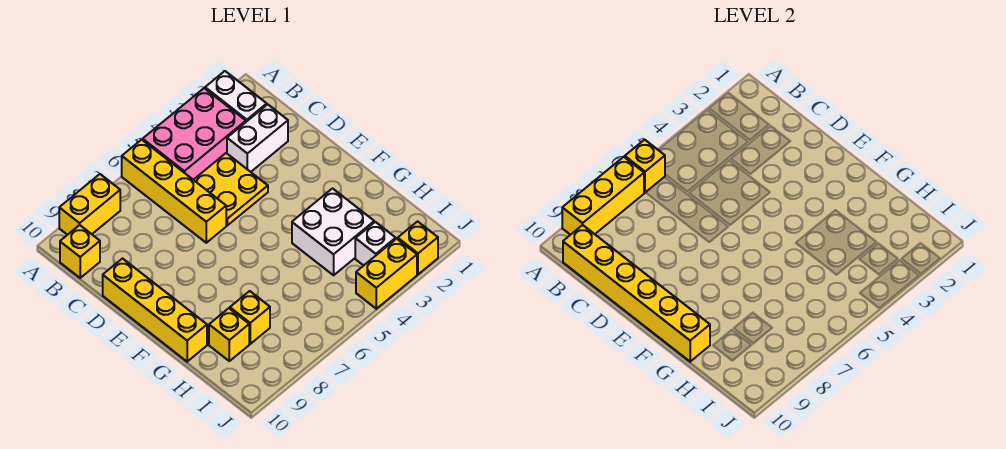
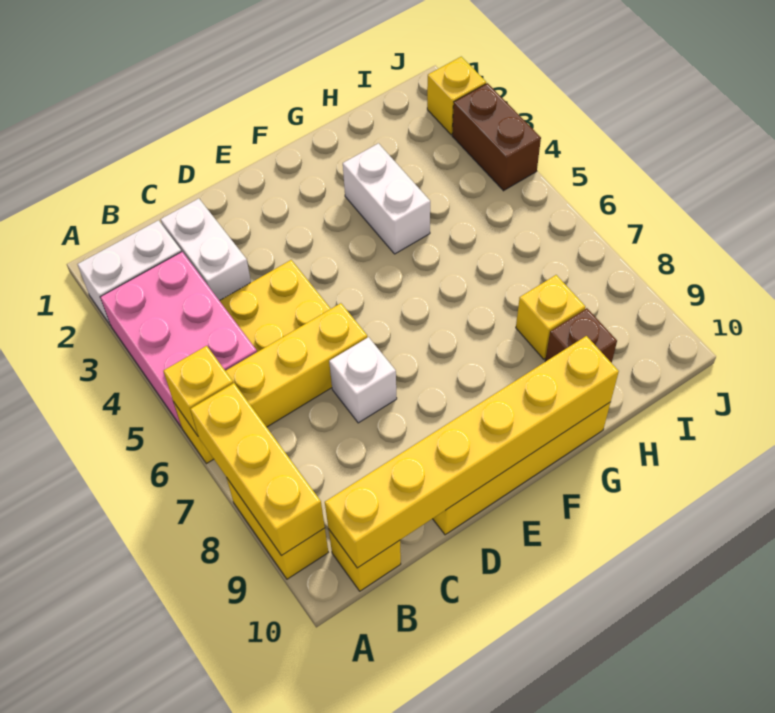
white 2x2 brick [292,189,374,275] -> white 1x2 brick [343,143,430,254]
yellow 1x1 brick [209,308,249,361] -> brown 1x1 brick [545,308,617,363]
white 1x1 brick [355,222,396,266] -> white 1x1 brick moved to [329,337,397,423]
yellow 1x2 brick [356,239,417,309] -> brown 1x2 brick [452,83,541,191]

